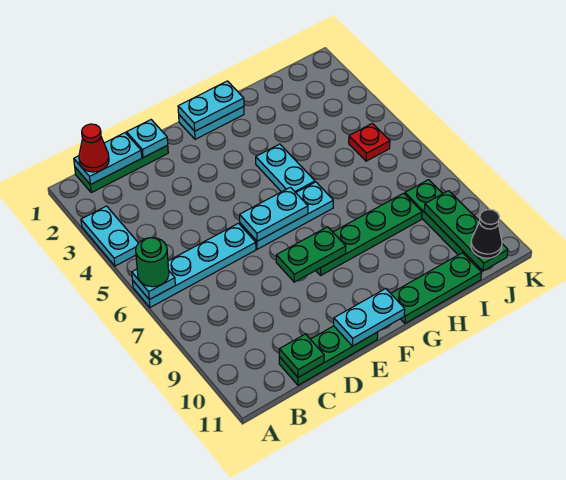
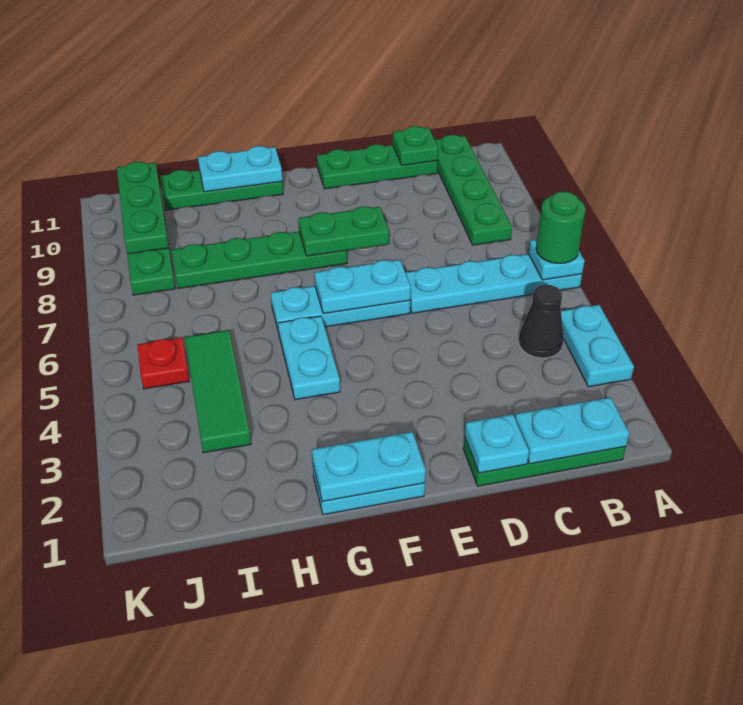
red 1x1 cone [79,124,109,172] -> none
none -> green 1x4 plate [435,135,512,245]
cyan 1x2 plate [334,289,405,346] -> cyan 1x2 plate moved to [198,146,282,192]
none -> green 1x3 tile [185,330,251,453]
black 1x1 cone [471,210,502,258] -> black 1x1 cone moved to [519,285,564,358]

